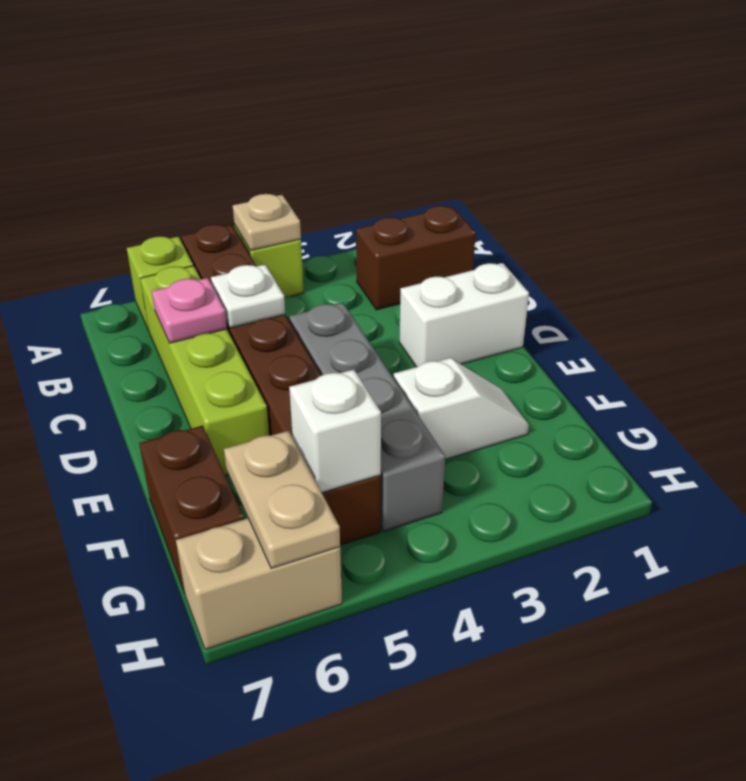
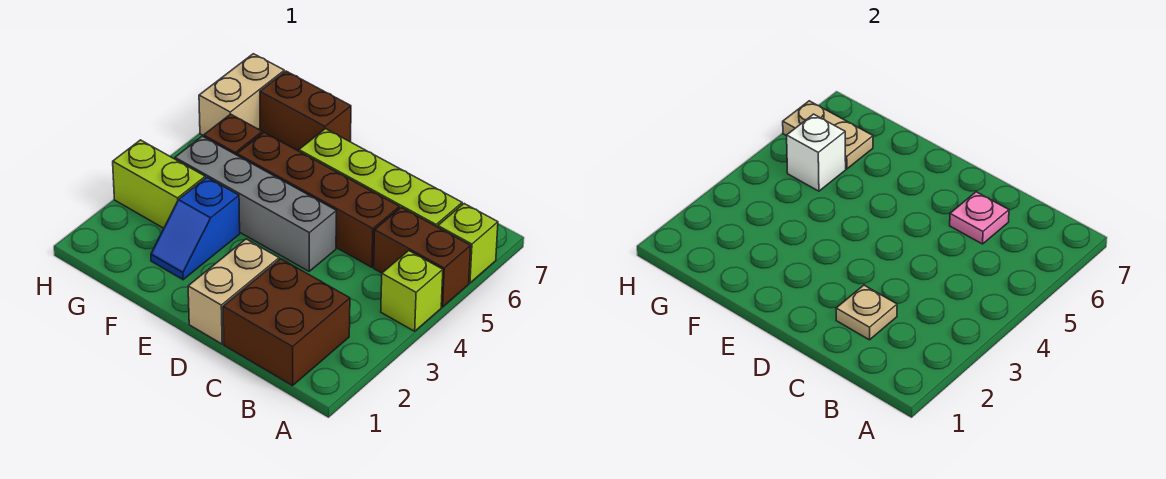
tan 1x1 plate [233,194,301,251] -> tan 1x1 plate moved to [836,285,897,340]
brown 1x2 brick [356,206,476,310] -> brown 2x2 brick [223,259,350,386]
white 1x1 plate [211,265,285,328] -> none
white 1x2 brick [399,263,529,367] -> tan 1x2 brick [188,239,279,344]
white 1x2 slope [394,358,529,460] -> blue 1x2 slope [151,177,240,280]
none -> lime 1x2 brick [113,140,205,228]

